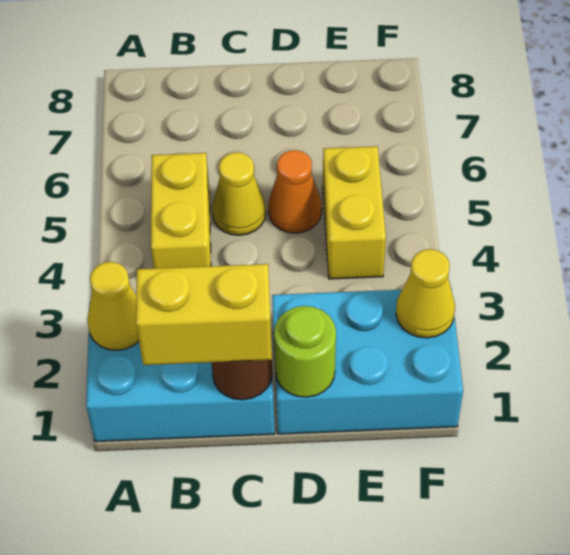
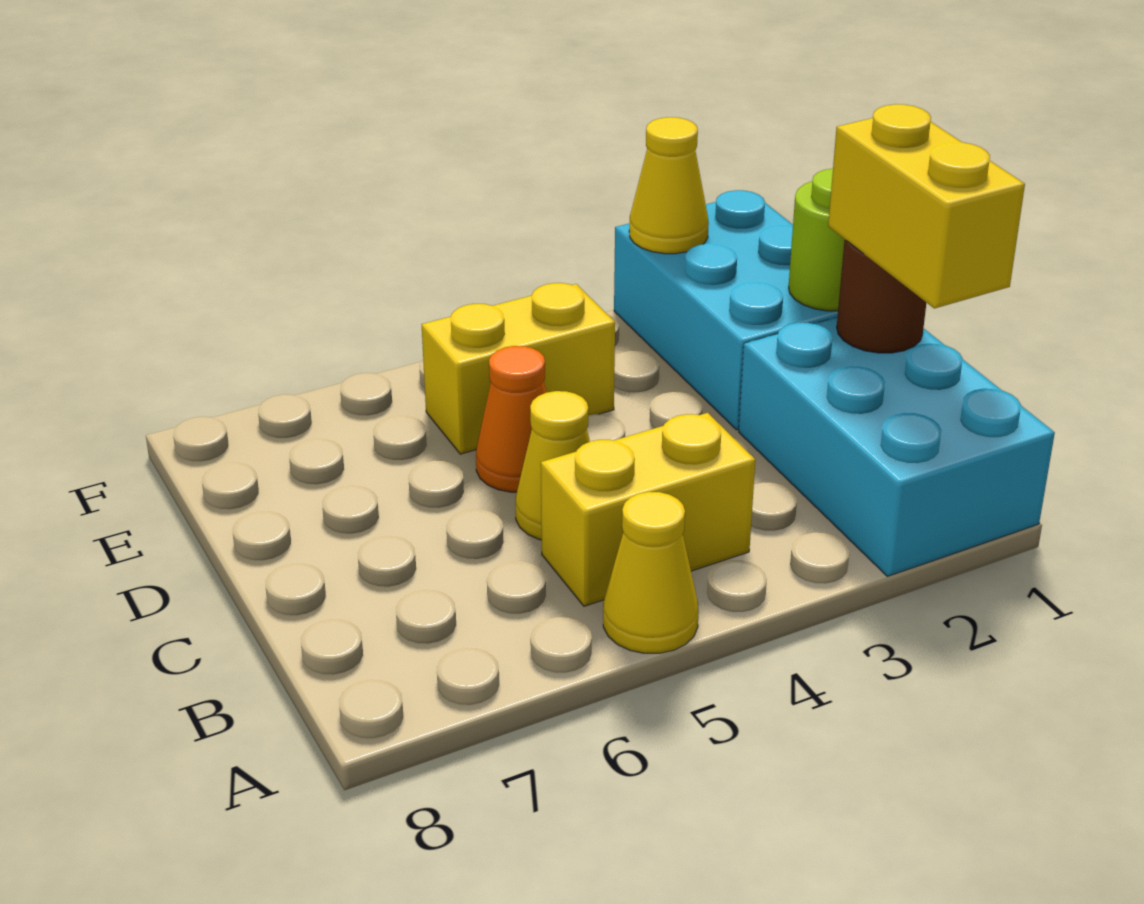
yellow 1x1 cone [87,262,139,350] -> yellow 1x1 cone moved to [603,492,699,653]

